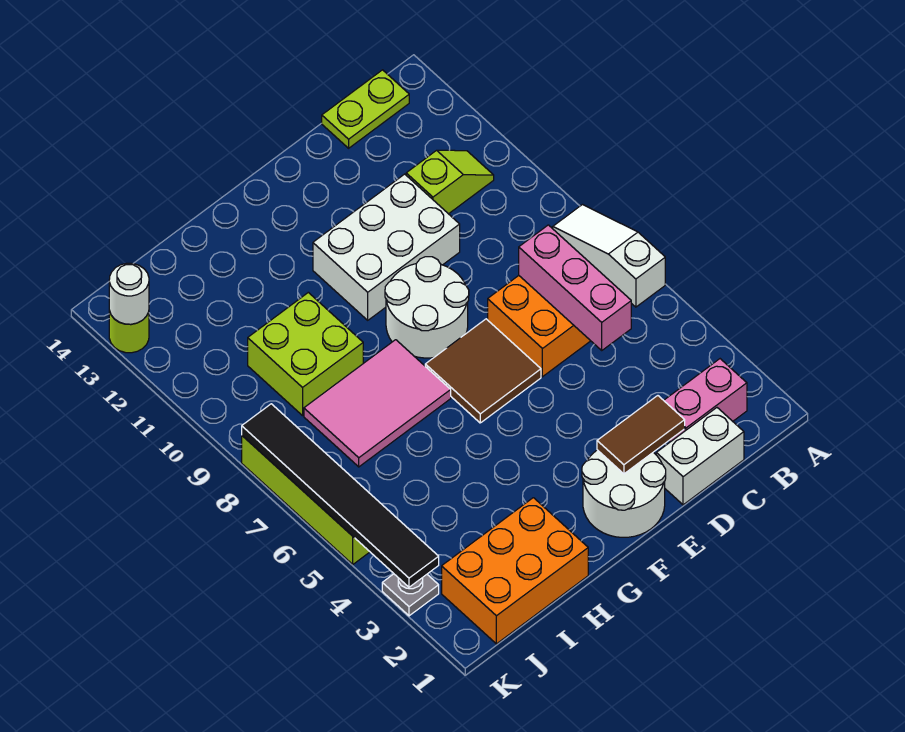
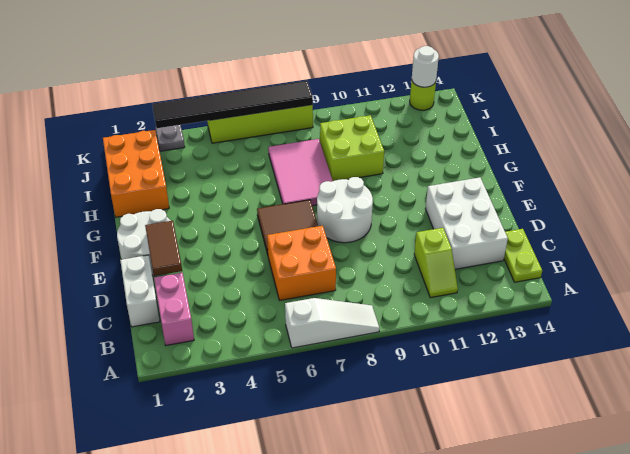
pink 1x3 brick [519,225,631,350] -> none
white 2x3 brick [313,174,460,320] -> white 2x3 brick moved to [425,178,508,269]

